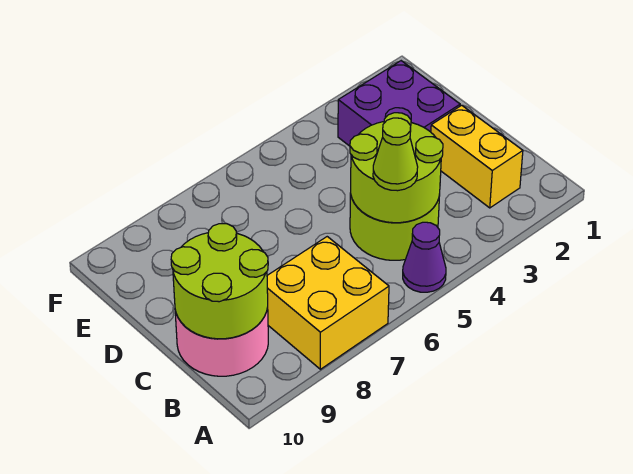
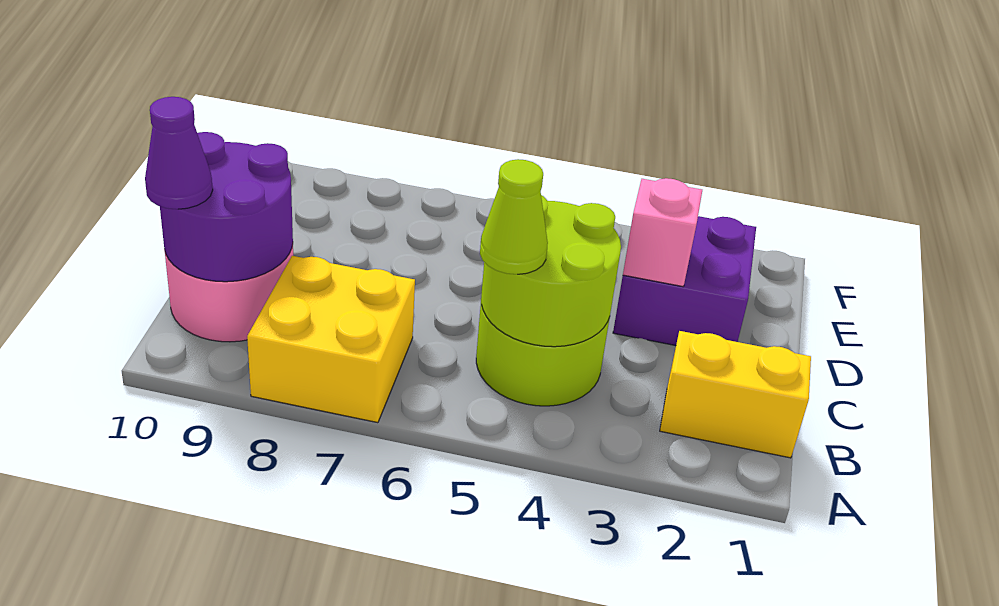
purple 1x1 cone [403,222,446,292] -> purple 1x1 cone moved to [145,97,213,209]
yellow 1x2 brick [431,105,523,208] -> yellow 1x2 brick turned to [660,331,811,458]
lime 2x2 round brick [171,224,268,339] -> purple 2x2 round brick [160,132,293,282]
none -> pink 1x1 brick [623,178,702,286]

